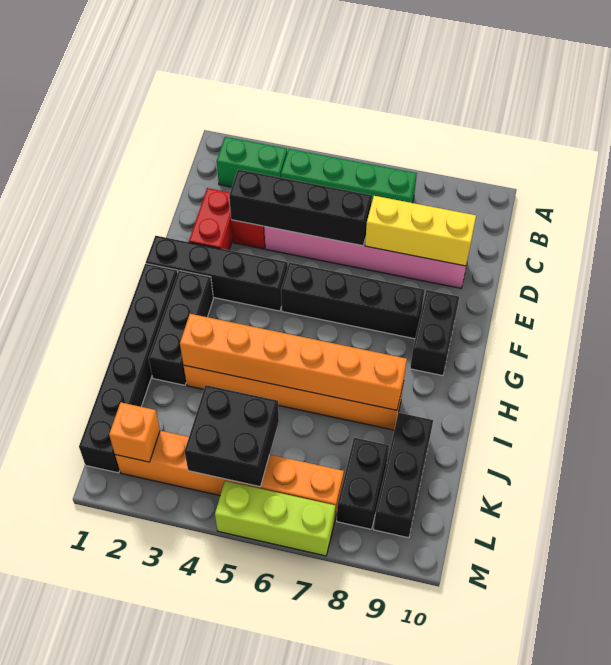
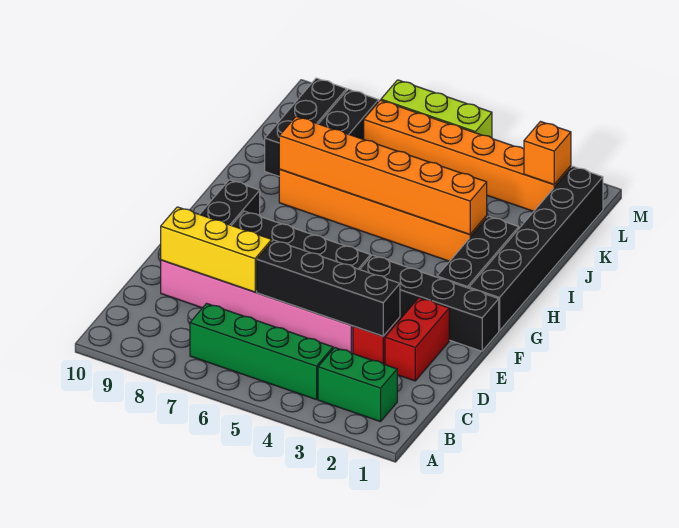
black 2x2 brick [185,385,279,487] -> none

